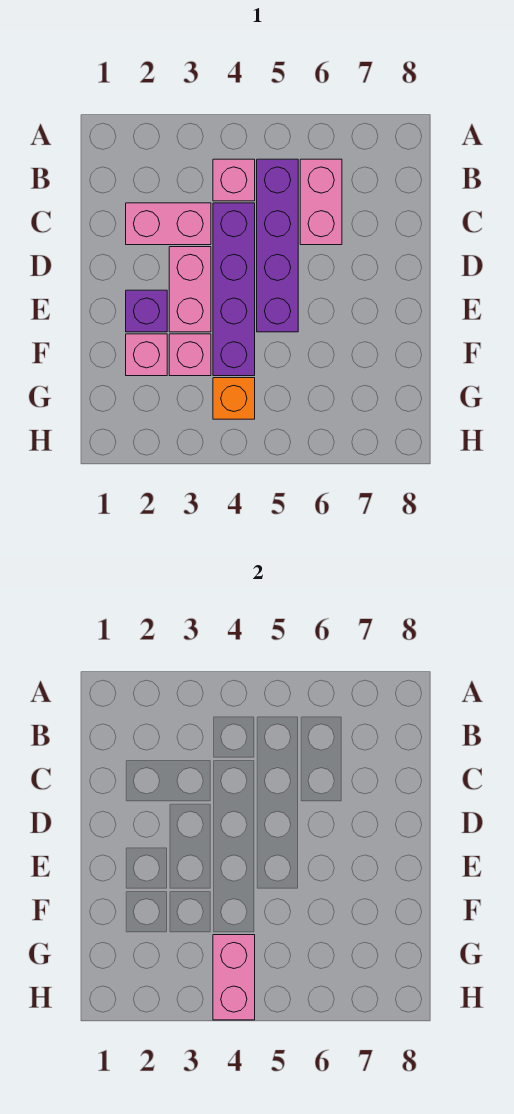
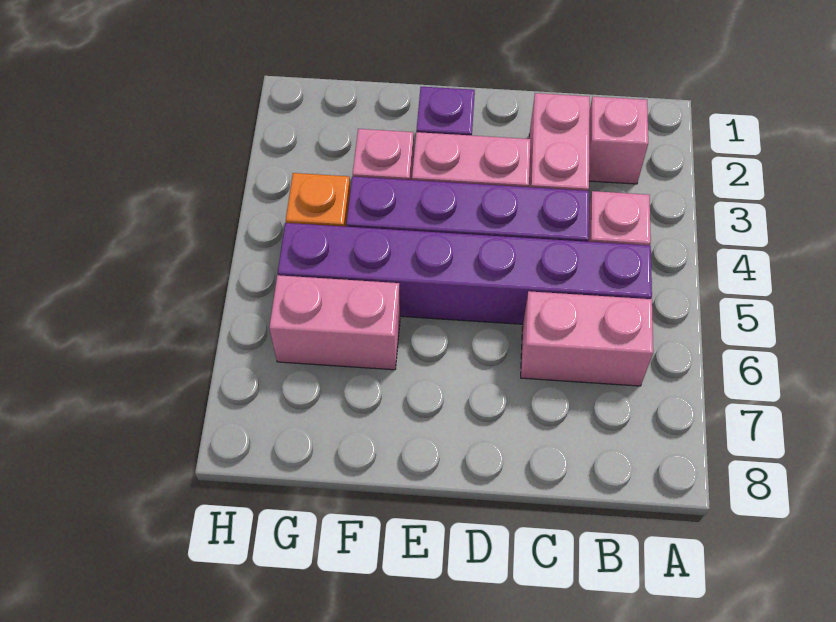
purple 1x4 brick [257,159,298,332] -> purple 1x6 brick [278,223,652,324]
pink 1x1 brick [126,334,167,376] -> pink 1x1 brick moved to [589,97,648,184]
pink 1x2 brick [213,935,255,1020] -> pink 1x2 brick moved to [269,275,400,370]

